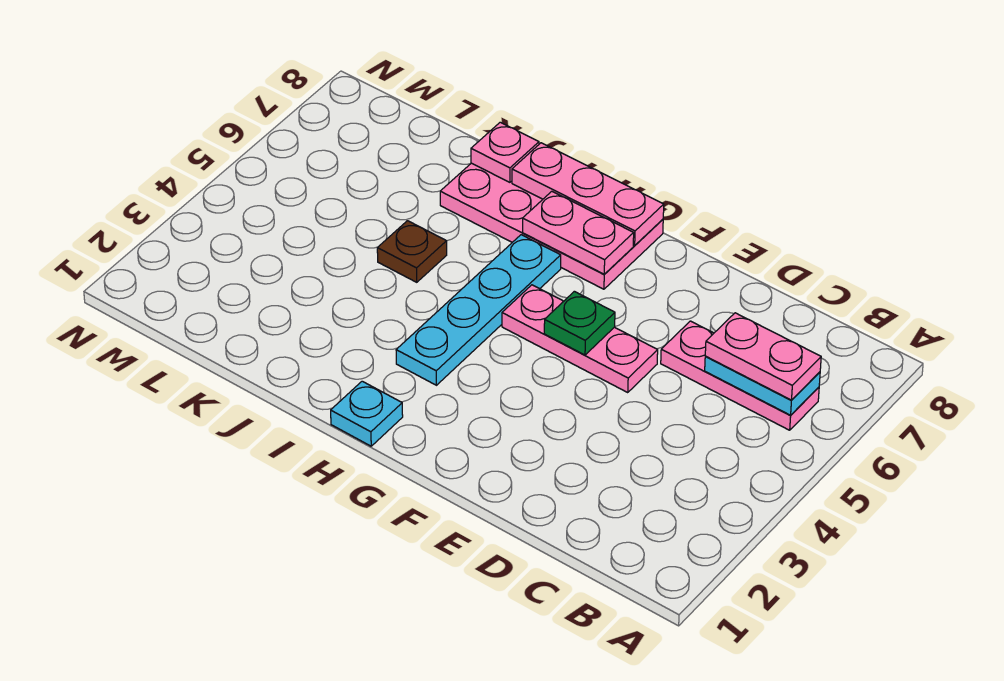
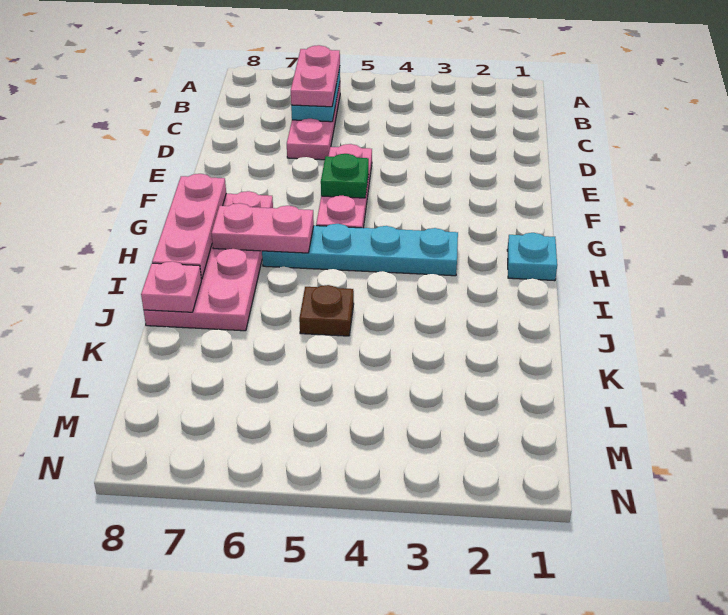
pink 1x2 plate [523,191,634,274] -> pink 1x2 plate turned to [212,203,314,253]

